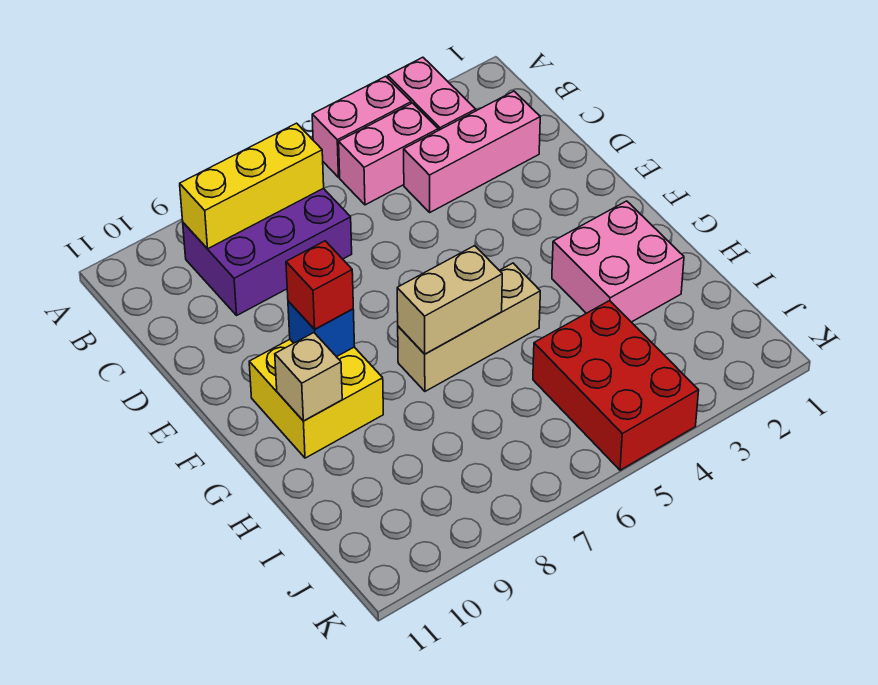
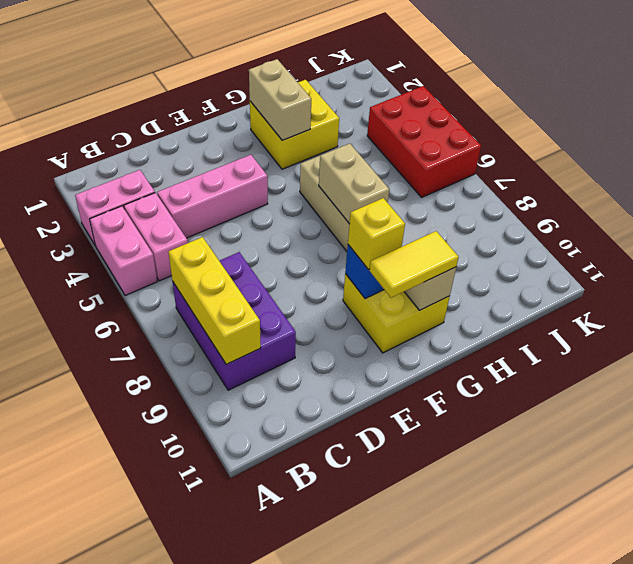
pink 1x3 brick [404,91,540,212] -> pink 1x3 brick turned to [157,155,268,238]
red 1x1 brick [286,241,353,329] -> yellow 1x1 brick [348,198,405,270]
none -> yellow 1x2 tile [370,231,459,298]
pink 2x2 brick [552,201,684,322] -> yellow 2x2 brick [250,80,339,169]
none -> tan 1x2 brick [249,59,311,141]
red 2x3 brick [533,301,699,470] -> red 2x3 brick turned to [367,86,481,197]

